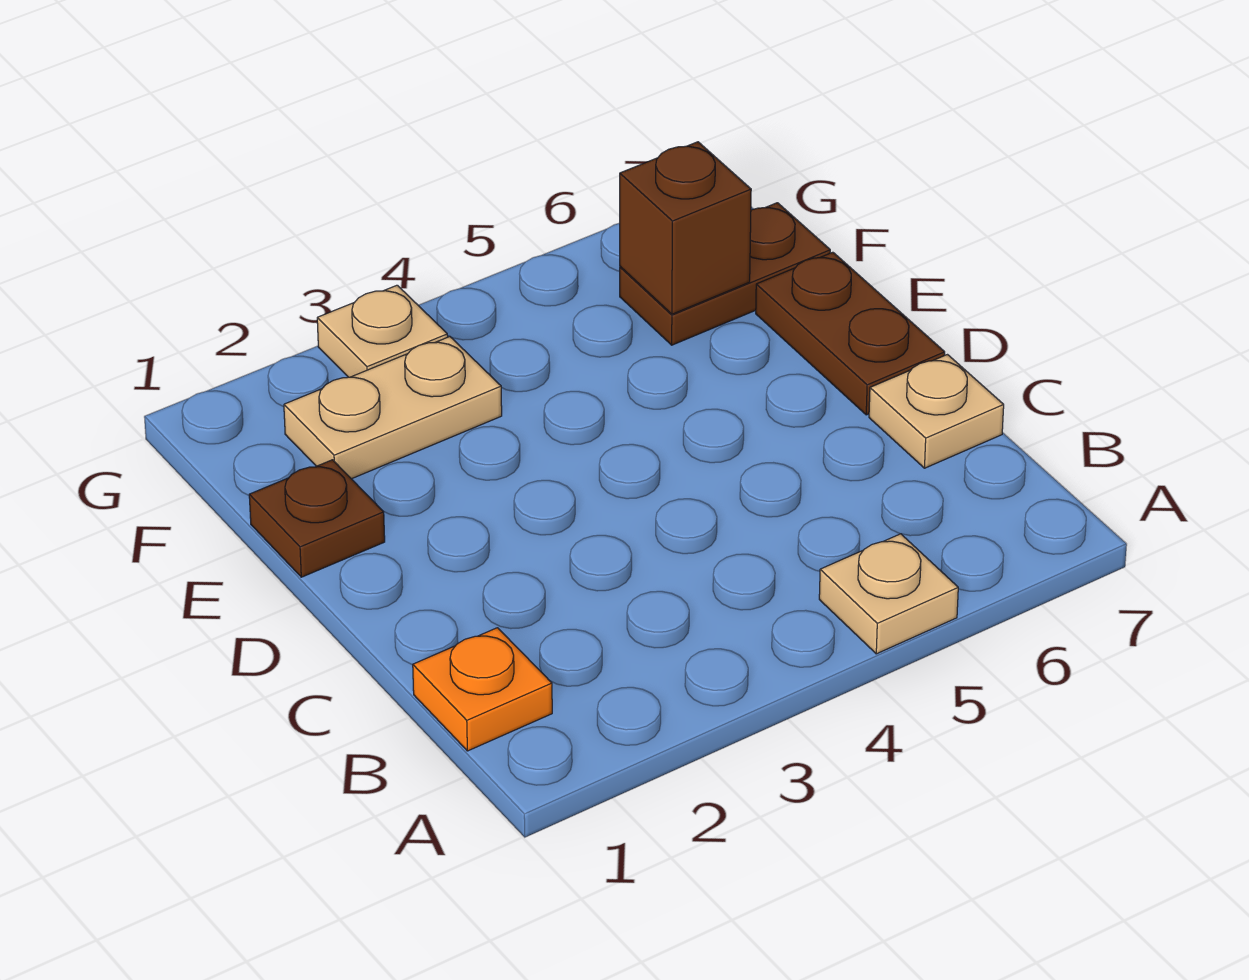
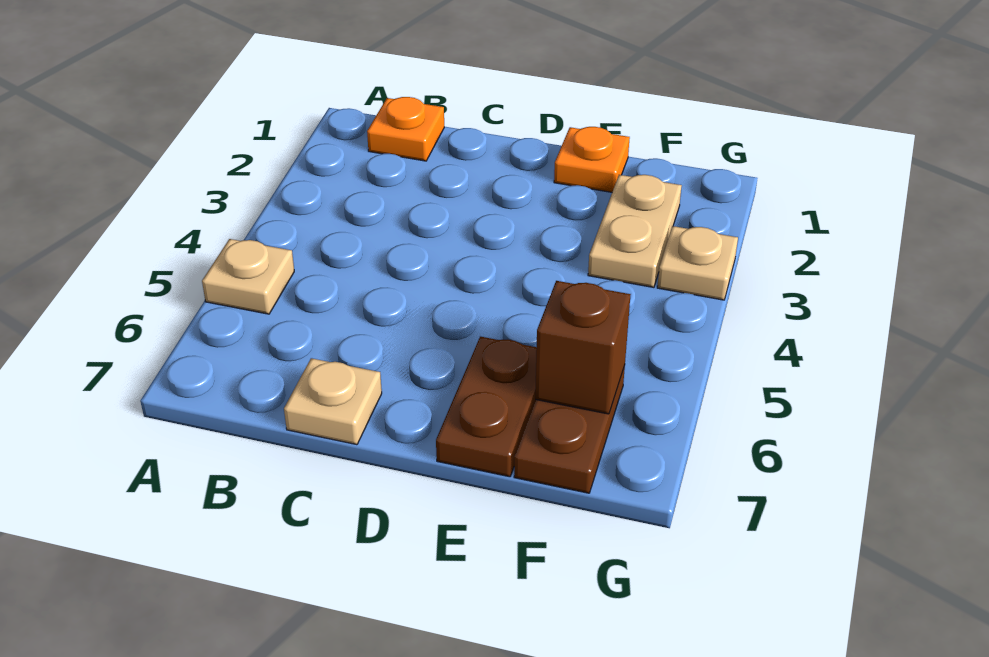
brown 1x2 plate [756,252,945,415] -> brown 1x2 plate turned to [436,337,537,477]
brown 1x1 plate [249,460,385,577] -> orange 1x1 plate [554,127,630,192]

